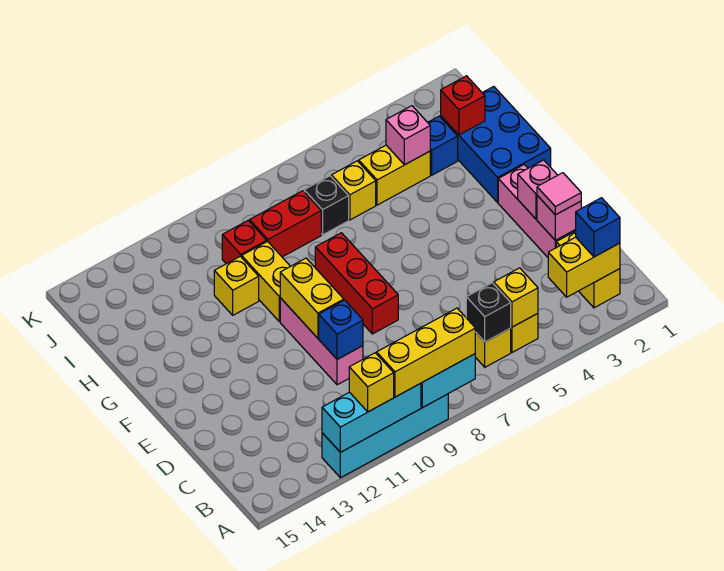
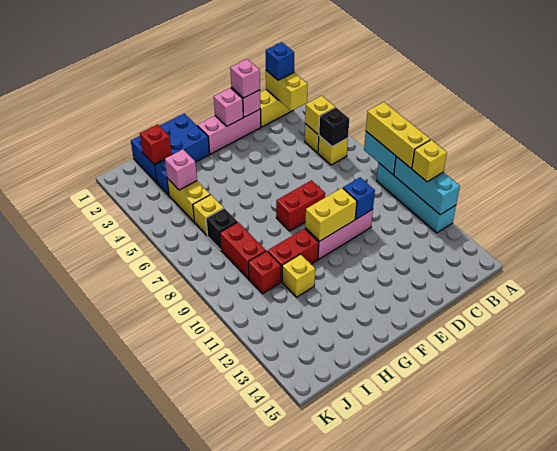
pink 1x1 tile [537,173,581,215] -> pink 1x1 brick [230,59,260,98]
red 1x3 brick [315,233,398,334] -> red 1x2 brick [276,180,325,231]
yellow 1x2 brick [242,242,290,322] -> red 1x2 brick [268,229,319,282]

